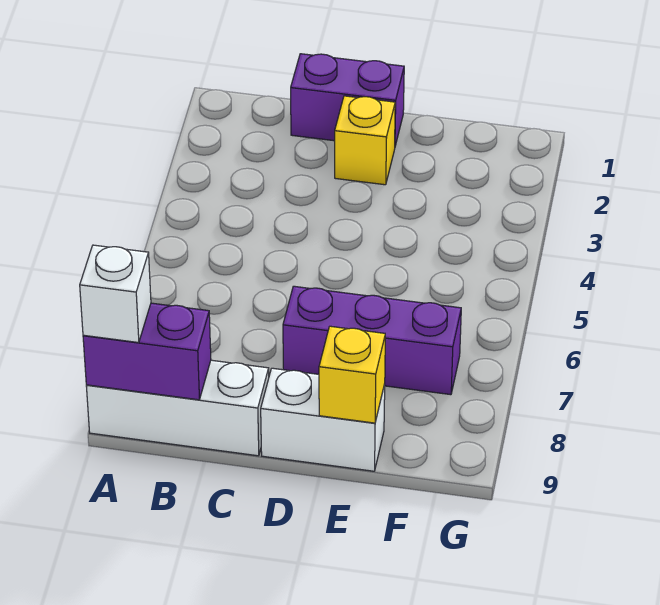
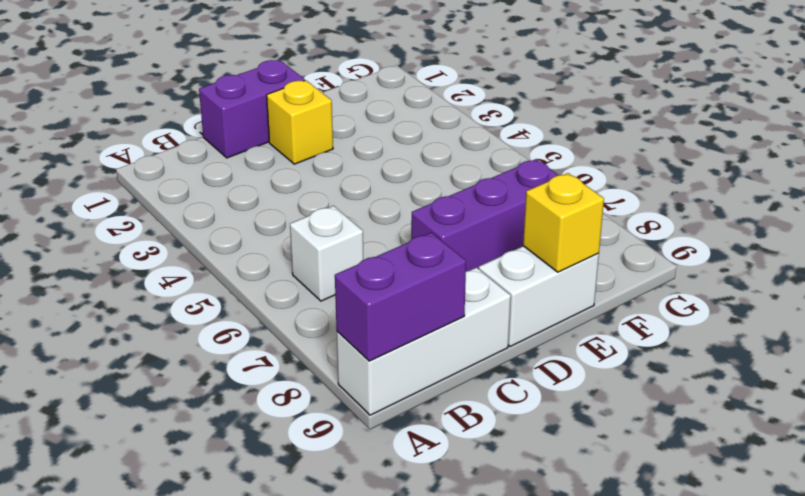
white 1x1 brick [80,245,151,343] -> white 1x1 brick moved to [290,206,363,301]

